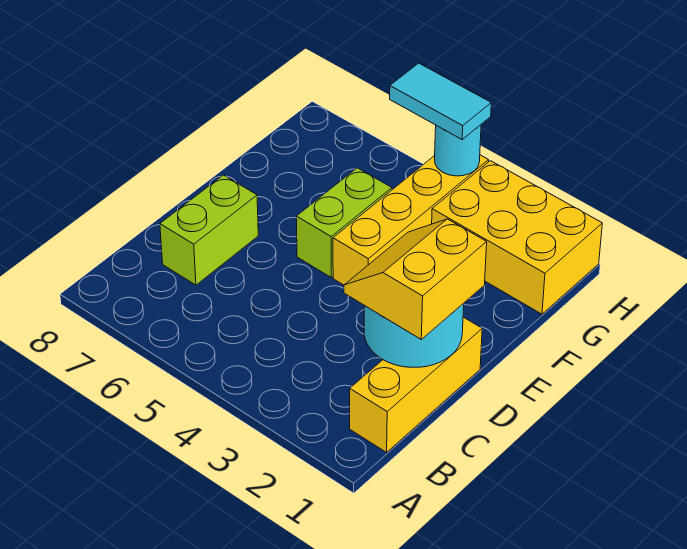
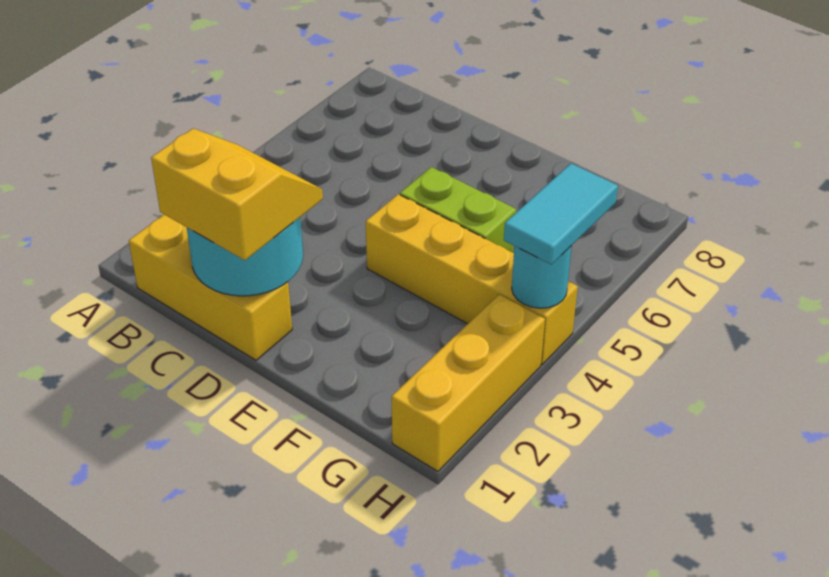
lime 1x2 brick [160,175,258,285] -> none
yellow 2x3 brick [432,161,602,314] -> yellow 1x3 brick [391,294,545,471]

